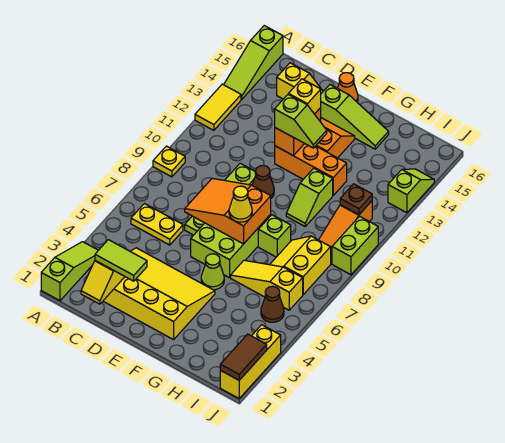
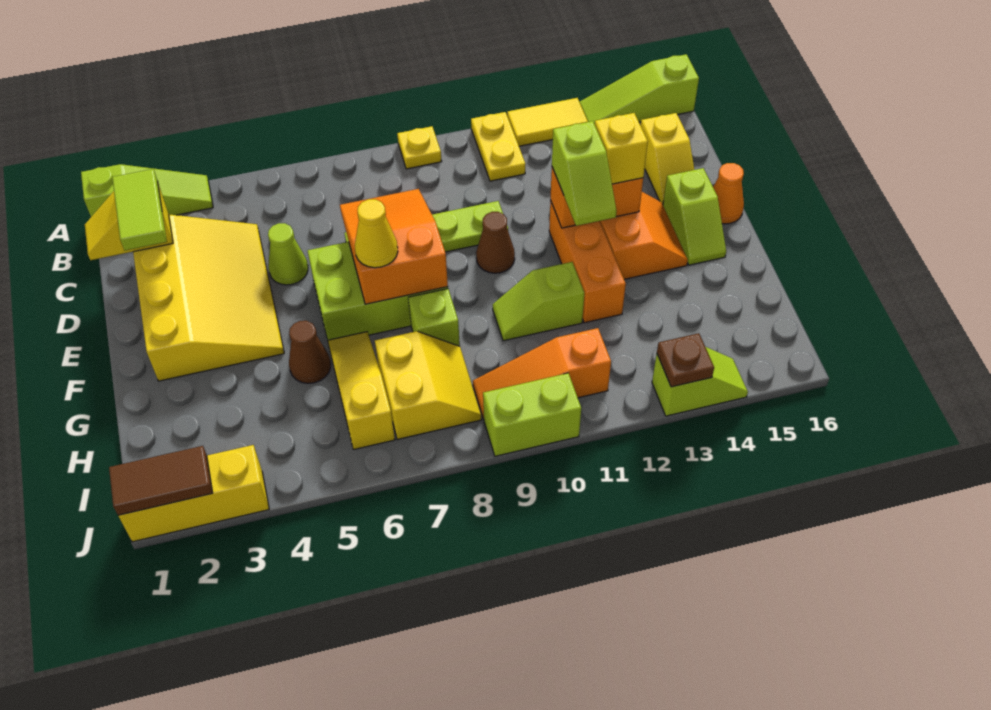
yellow 1x2 plate [131,204,183,245] -> yellow 1x2 plate moved to [471,112,525,181]
lime 1x3 slope [321,85,389,149] -> lime 1x2 slope [663,168,726,265]
lime 1x1 cone [201,254,224,290] -> lime 1x1 cone moved to [268,223,308,285]
yellow 2x2 slope [270,236,331,295] -> yellow 2x2 slope turned to [375,331,481,440]
brown 1x1 cone [261,286,284,322] -> brown 1x1 cone moved to [289,321,331,384]
brown 1x1 plate [340,184,372,214] -> brown 1x1 plate moved to [657,333,714,387]

